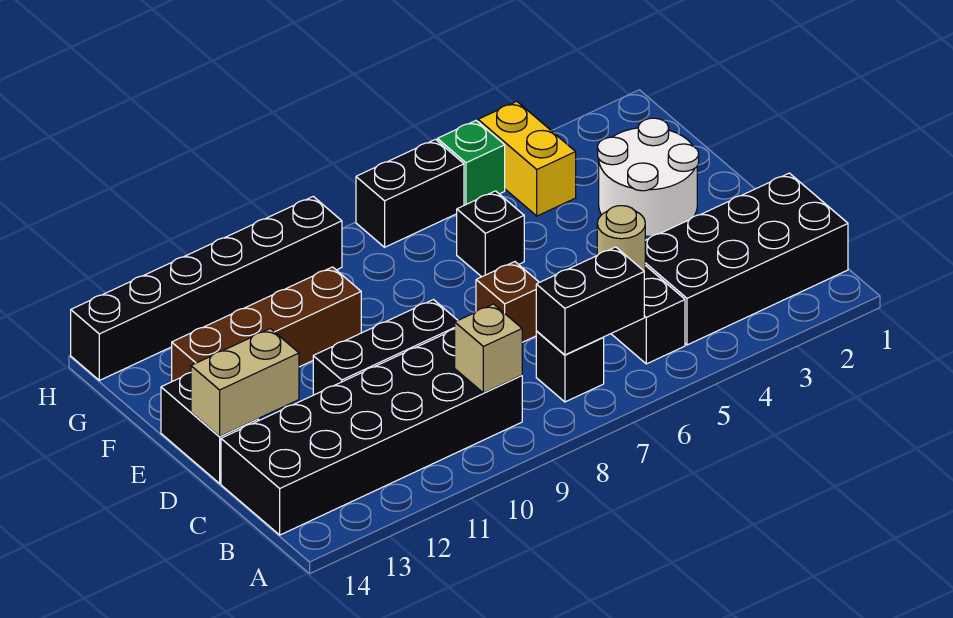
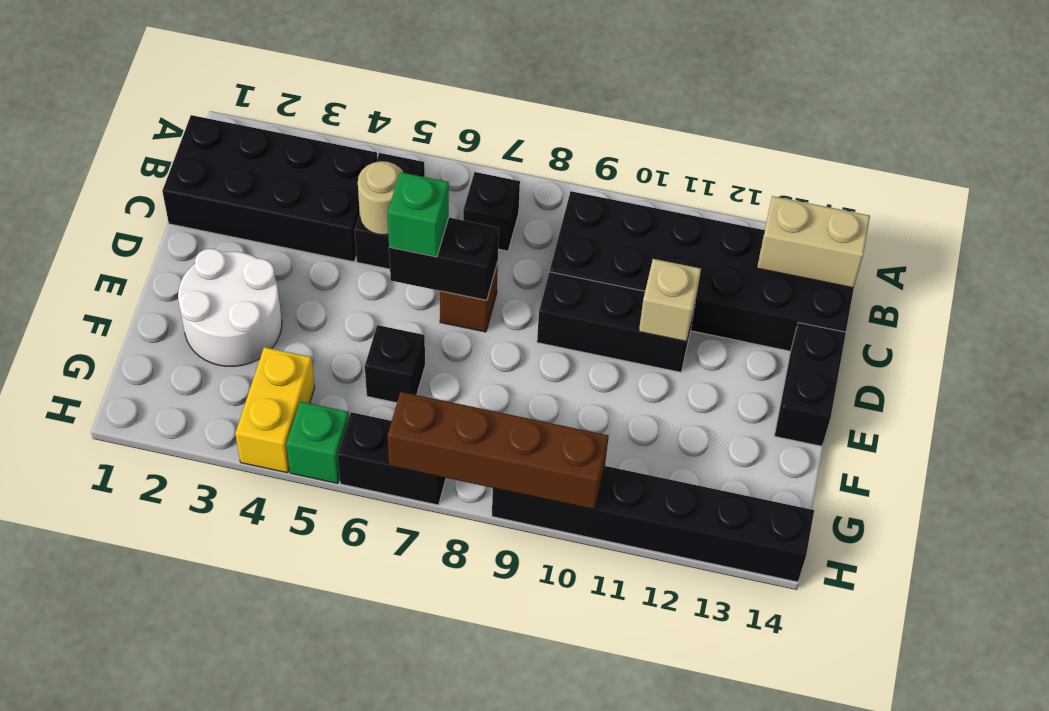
black 1x2 brick [536,247,644,355] -> black 1x2 brick moved to [389,218,499,300]
tan 1x1 brick [455,304,522,393] -> tan 1x1 brick moved to [639,259,701,341]
none -> green 1x1 brick [387,172,449,257]
tan 1x2 brick [191,329,299,437] -> tan 1x2 brick moved to [757,196,870,288]
brown 1x4 brick [172,267,361,381] -> brown 1x4 brick moved to [388,392,609,509]

